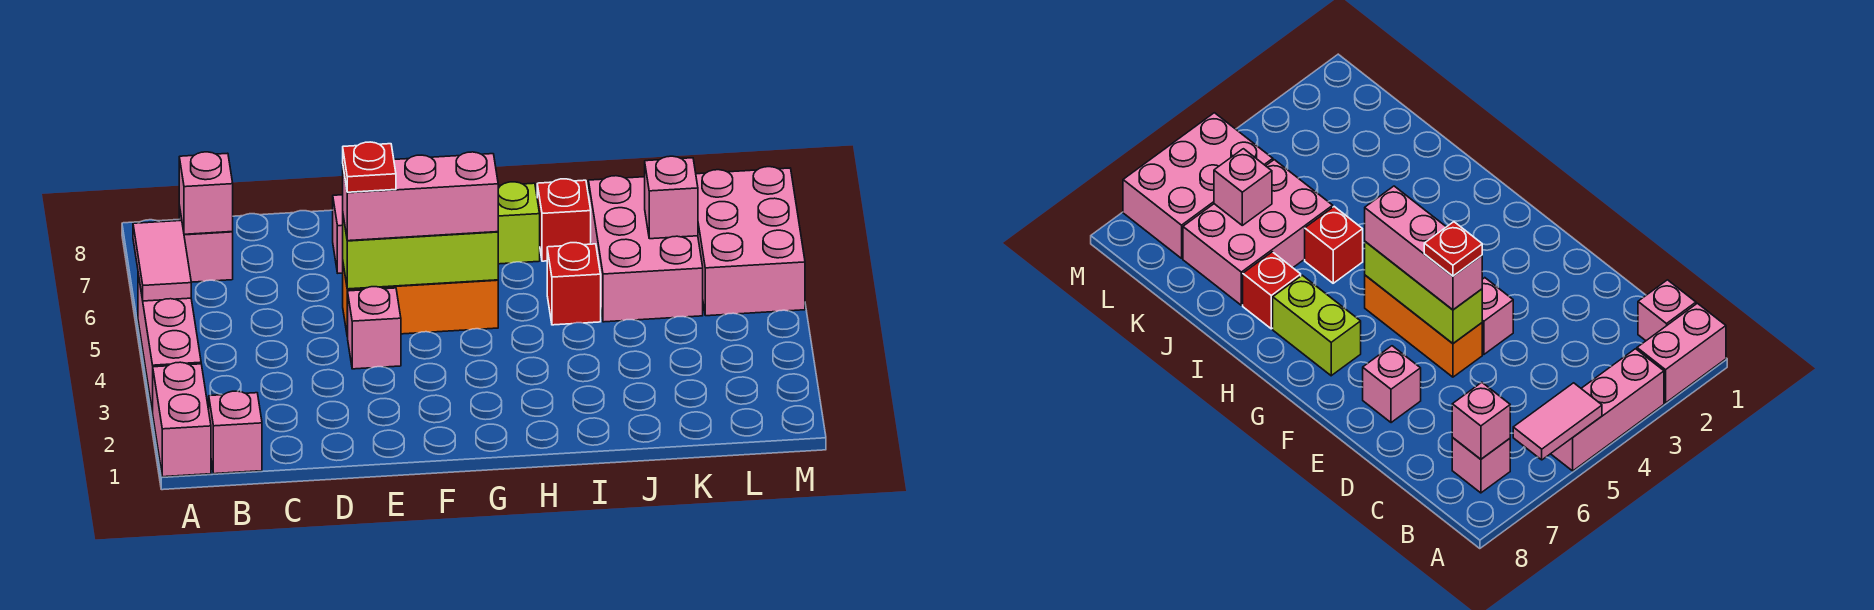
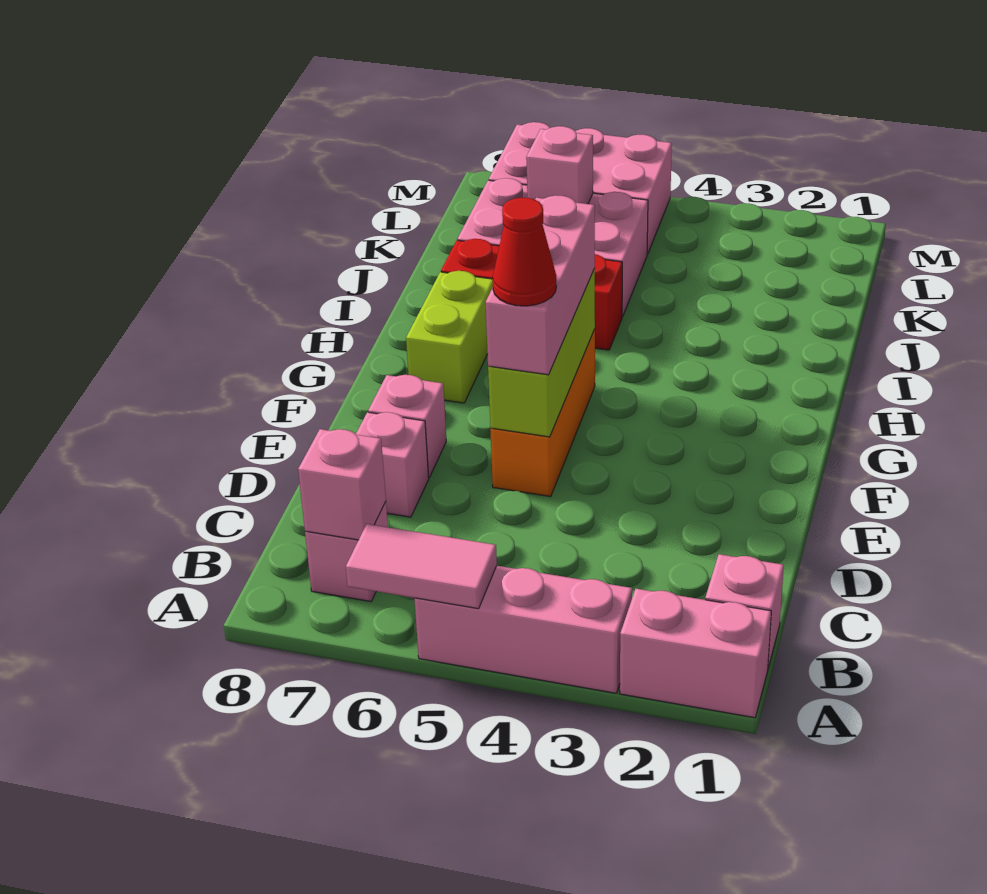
pink 1x1 brick [348,287,401,369] -> pink 1x1 brick moved to [356,412,429,517]
red 1x1 plate [343,142,396,192] -> red 1x1 cone [493,198,556,306]

